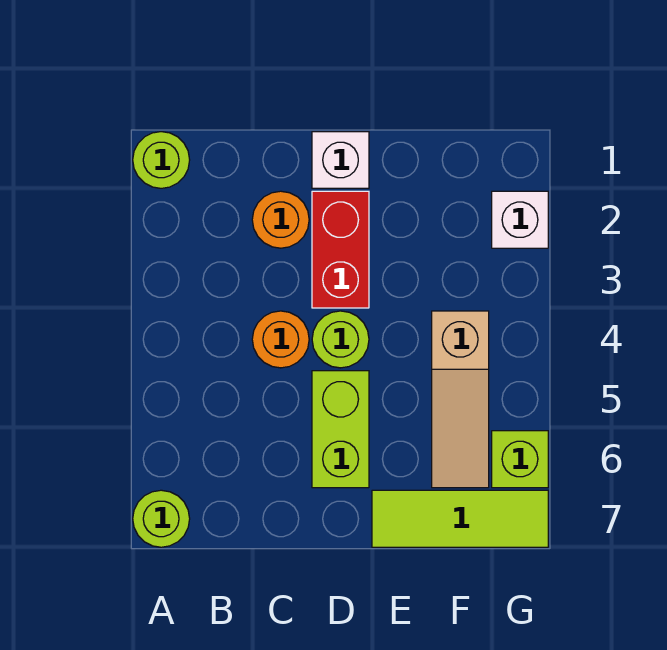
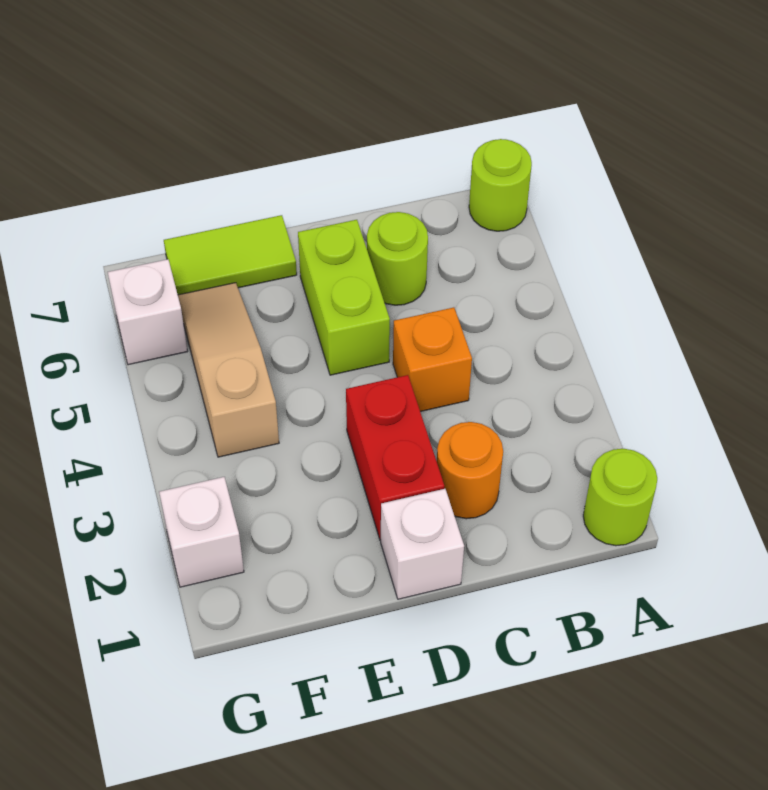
orange 1x1 round brick [252,311,309,368] -> orange 1x1 brick [393,307,472,412]
lime 1x1 round brick [312,311,369,368] -> lime 1x1 round brick moved to [367,212,428,305]
lime 1x3 tile [372,490,548,547] -> lime 1x2 tile [164,215,297,295]
lime 1x1 brick [492,431,548,488] -> white 1x1 brick [108,259,188,365]

